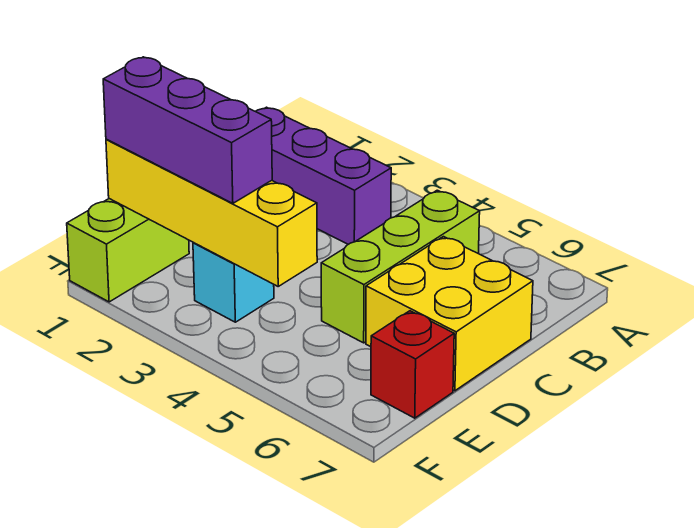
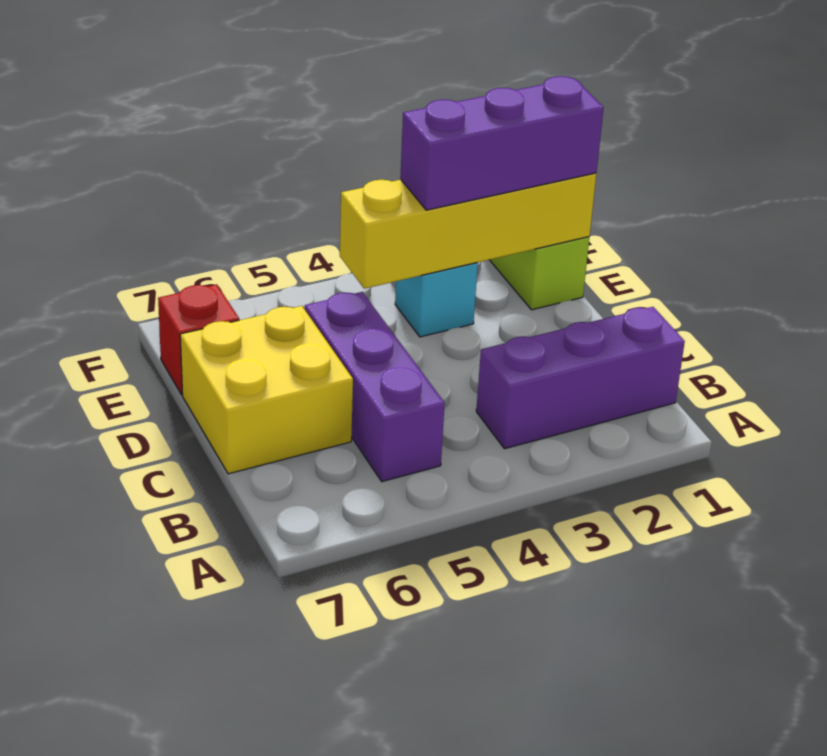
lime 1x3 brick [321,190,480,343] -> purple 1x3 brick [305,292,445,482]

